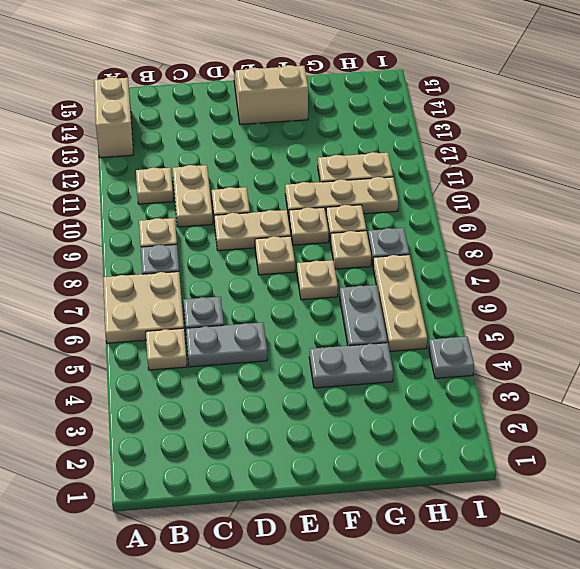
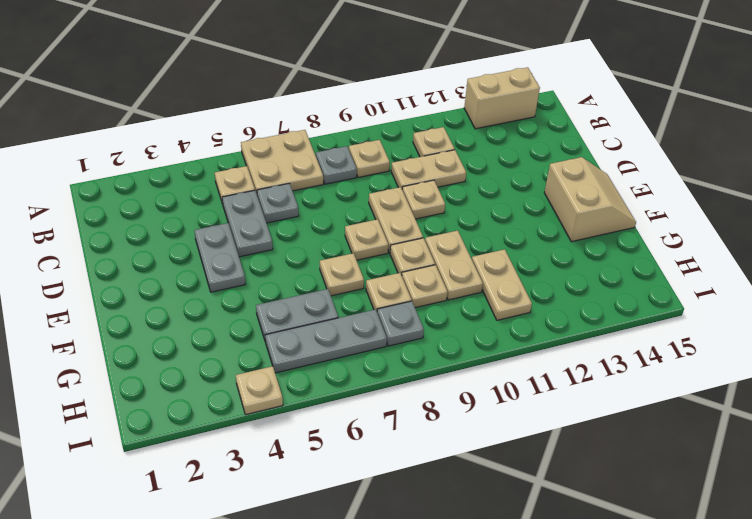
grey 1x2 plate [309,343,393,388] -> grey 1x2 plate moved to [194,223,245,292]
tan 1x3 plate [285,177,398,217] -> tan 1x2 plate [425,231,483,300]
tan 1x3 plate [373,255,427,351] -> grey 1x3 plate [265,310,387,373]
grey 1x1 plate [429,337,474,379] -> tan 1x1 plate [236,366,283,415]

